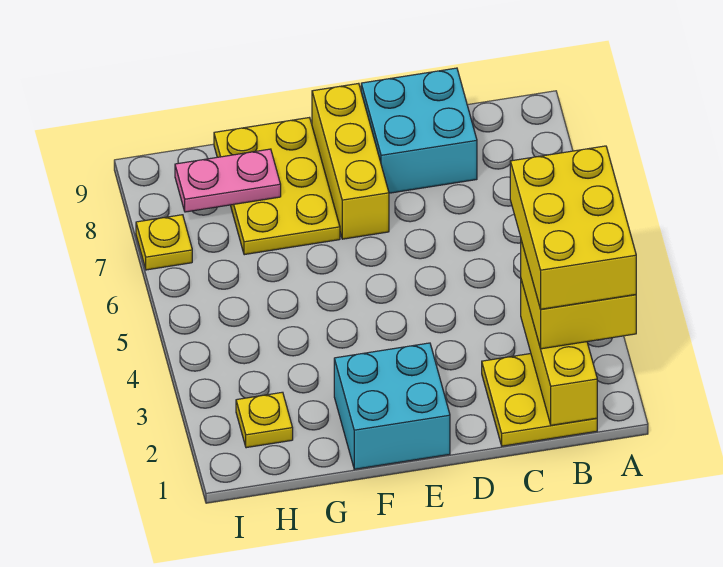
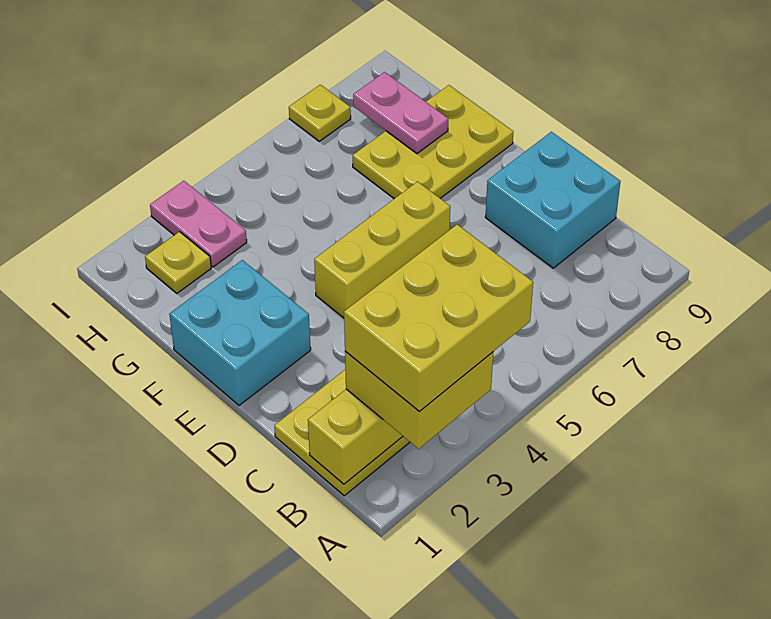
yellow 1x3 brick [312,83,389,239] -> yellow 1x3 brick moved to [314,182,450,318]
none -> pink 1x2 plate [150,181,247,267]

